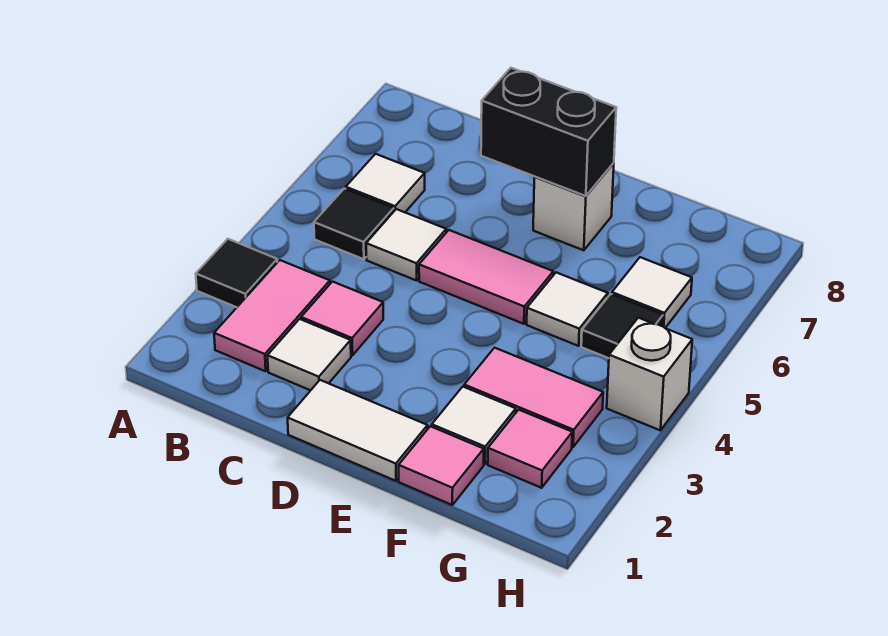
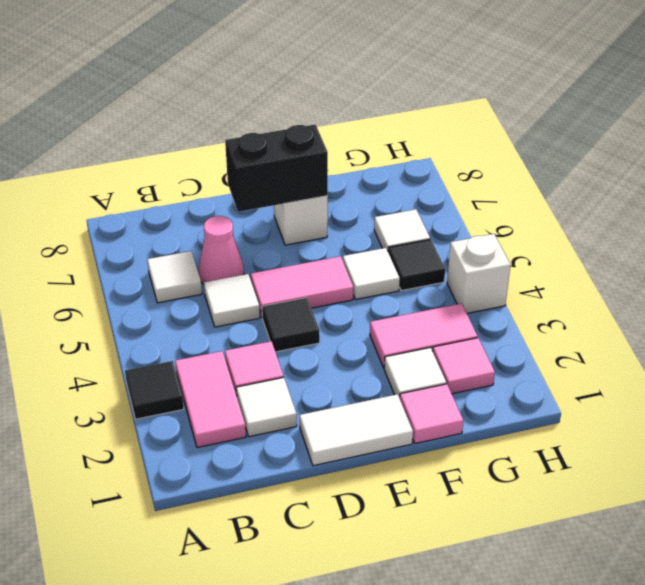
black 1x1 tile [314,189,394,259] -> black 1x1 tile moved to [262,298,320,352]
none -> pink 1x1 cone [199,216,244,284]

